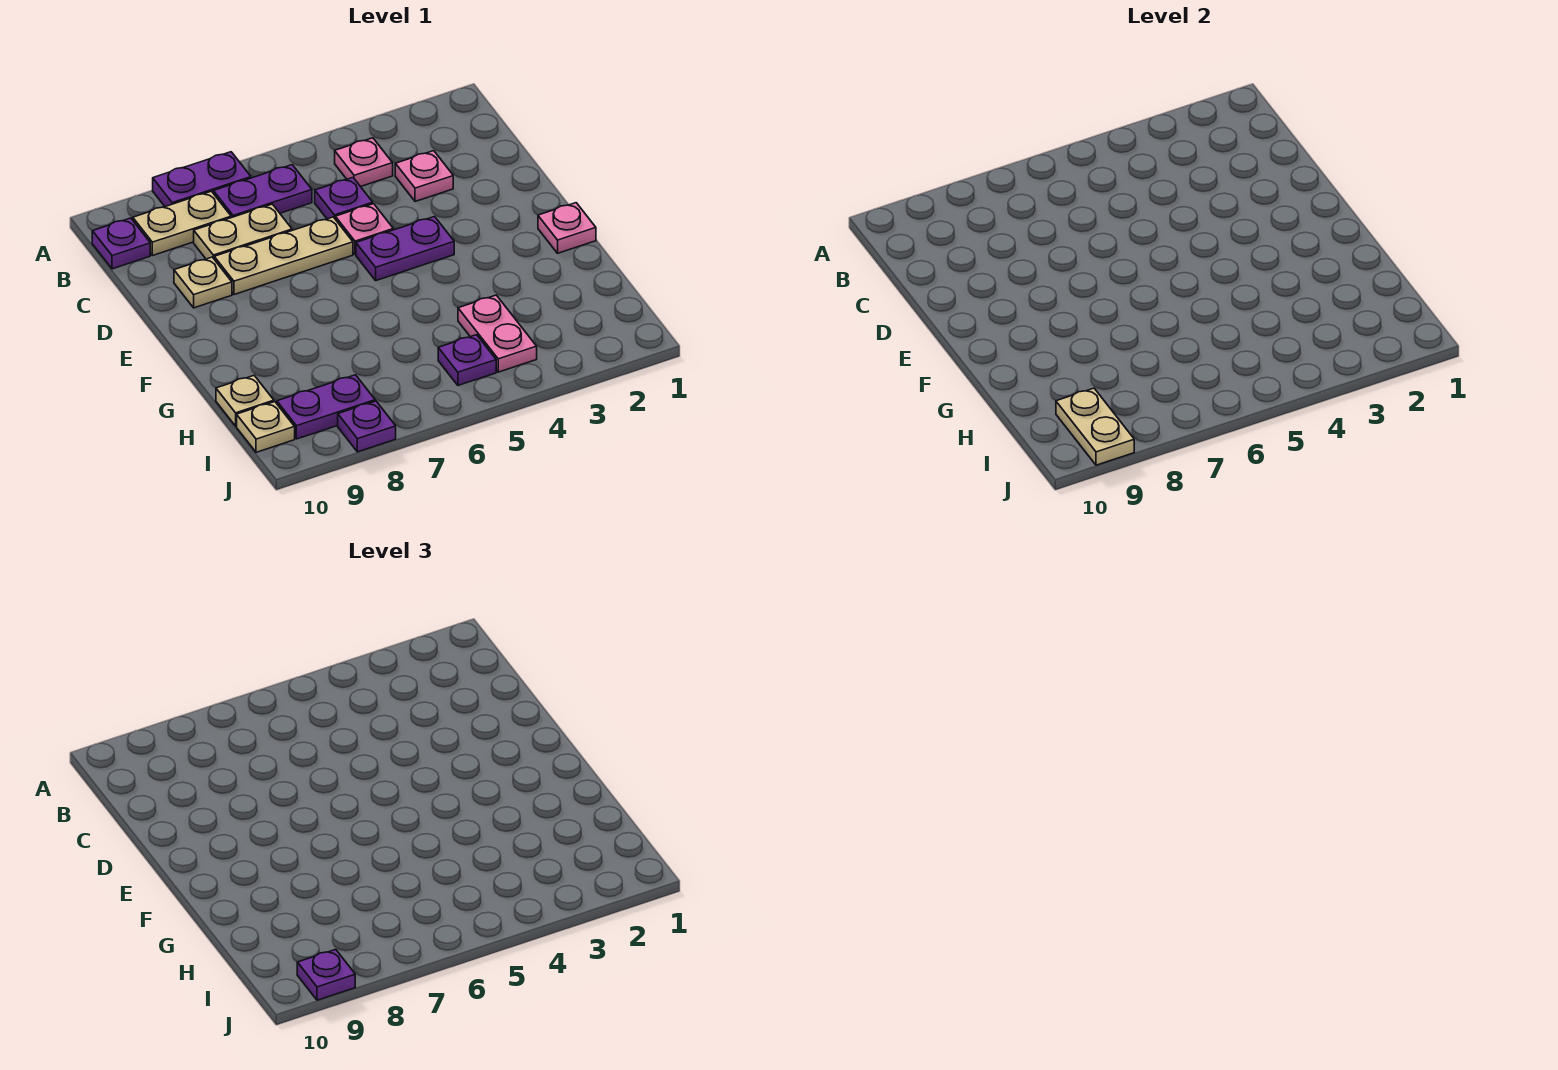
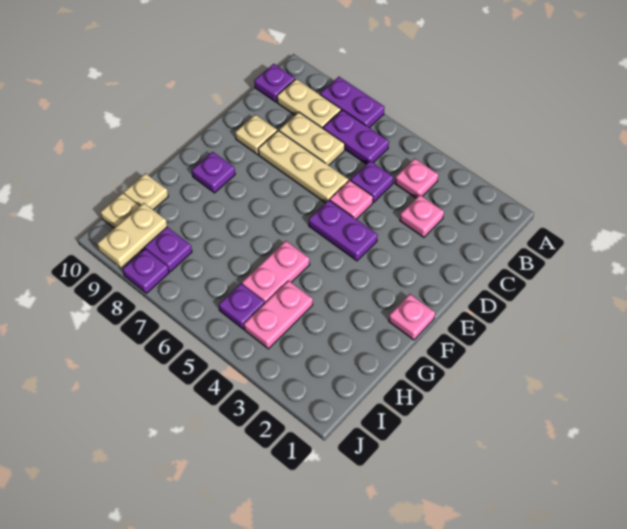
none -> pink 1x2 plate [242,241,310,303]
purple 1x1 plate [297,949,355,1000] -> purple 1x1 plate moved to [192,152,235,193]

